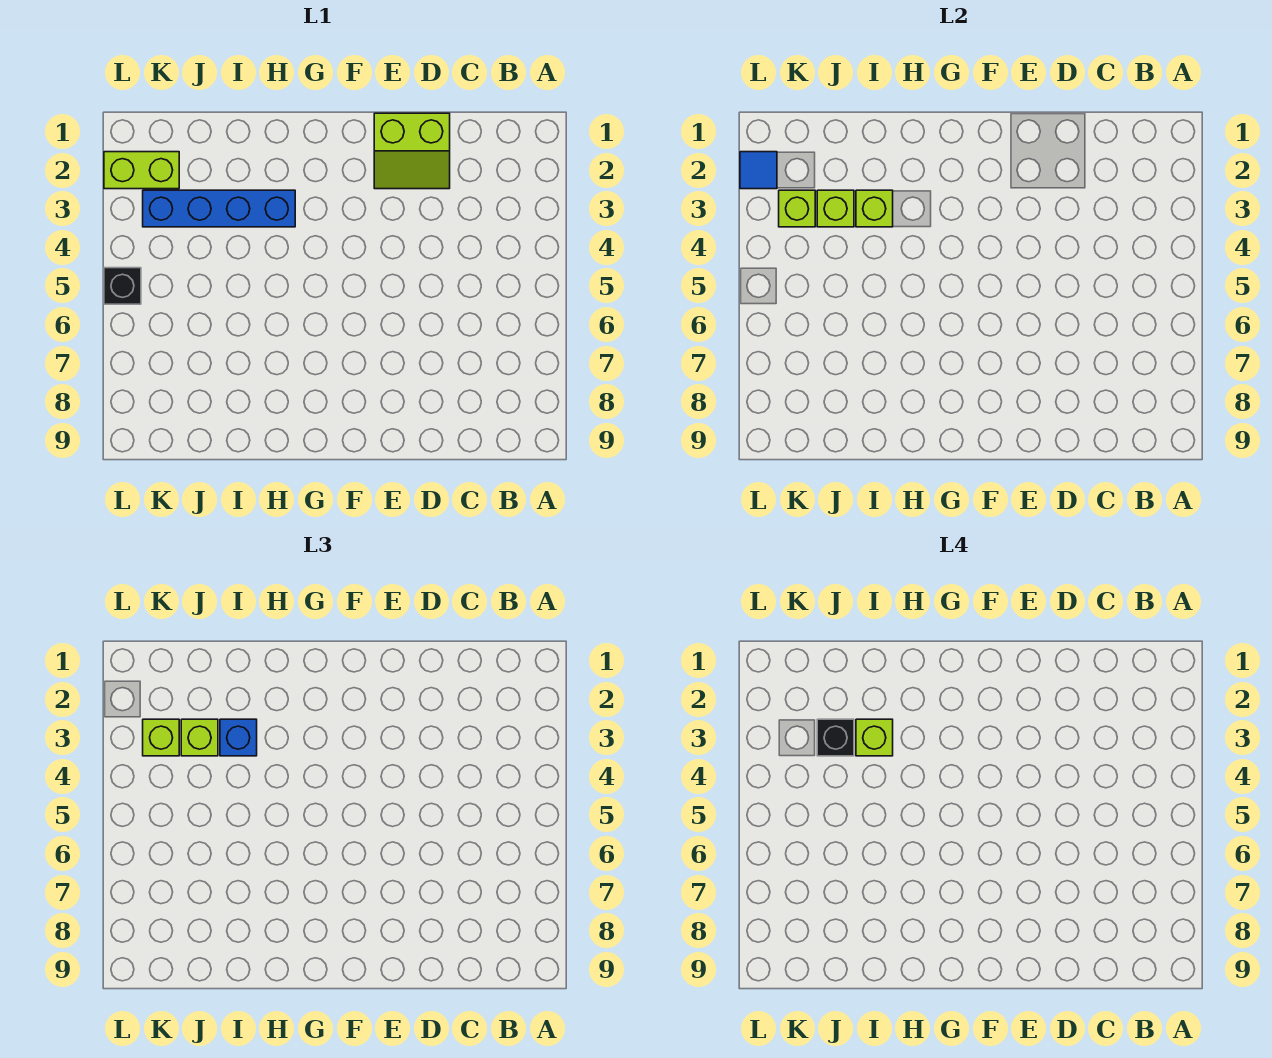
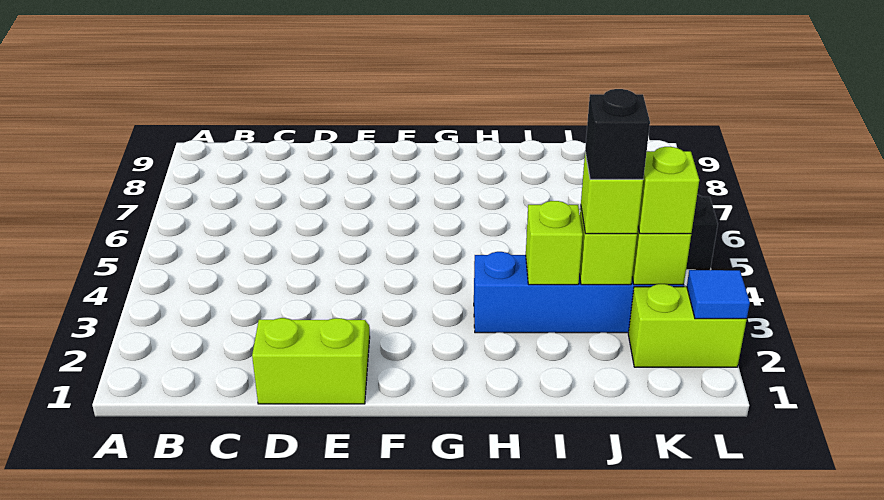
blue 1x1 brick [220,719,257,756] -> none
lime 1x1 brick [856,719,893,756] -> none

